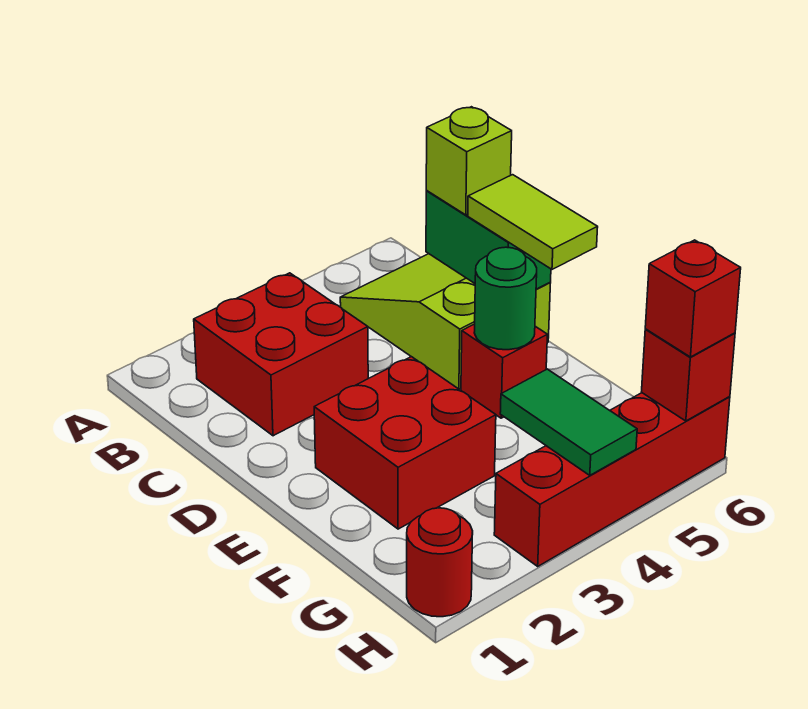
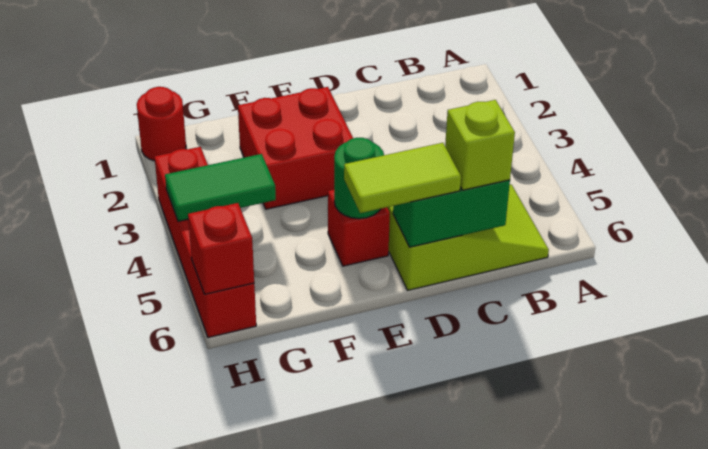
red 2x2 brick [194,273,368,436] -> none
red 1x1 brick [645,240,741,357] -> none

